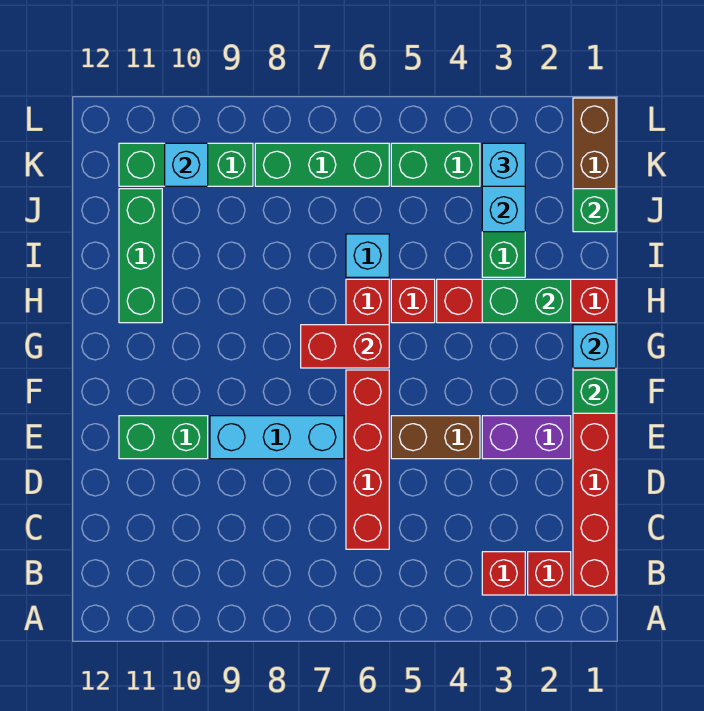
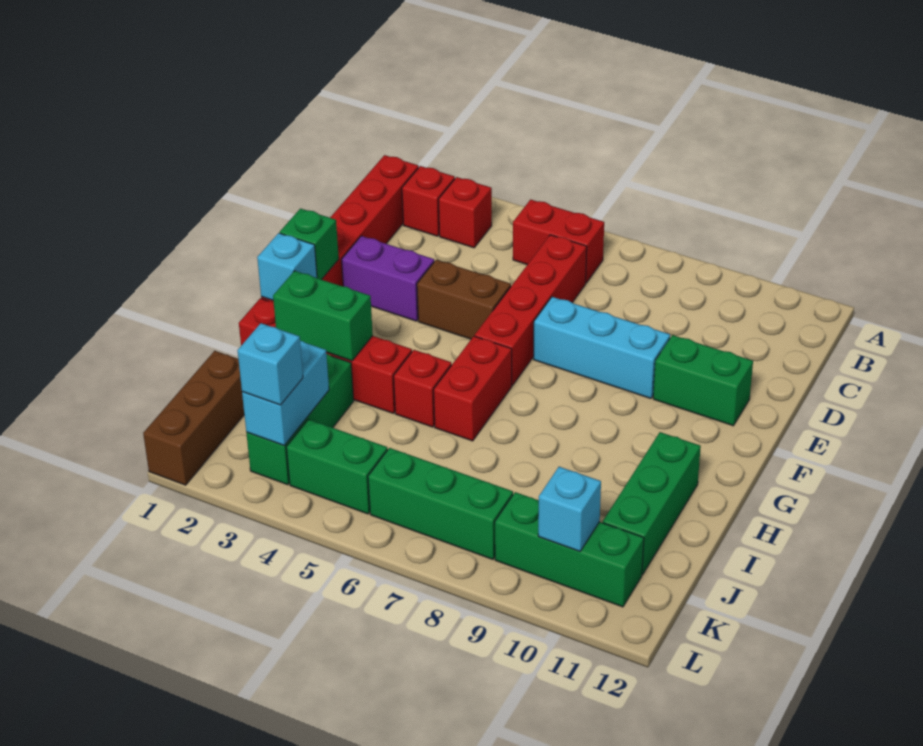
red 1x2 brick [301,325,389,368] -> red 1x2 brick moved to [513,200,604,283]
cyan 1x1 brick [346,234,389,277] -> none
green 1x1 brick [573,189,616,232] -> none

